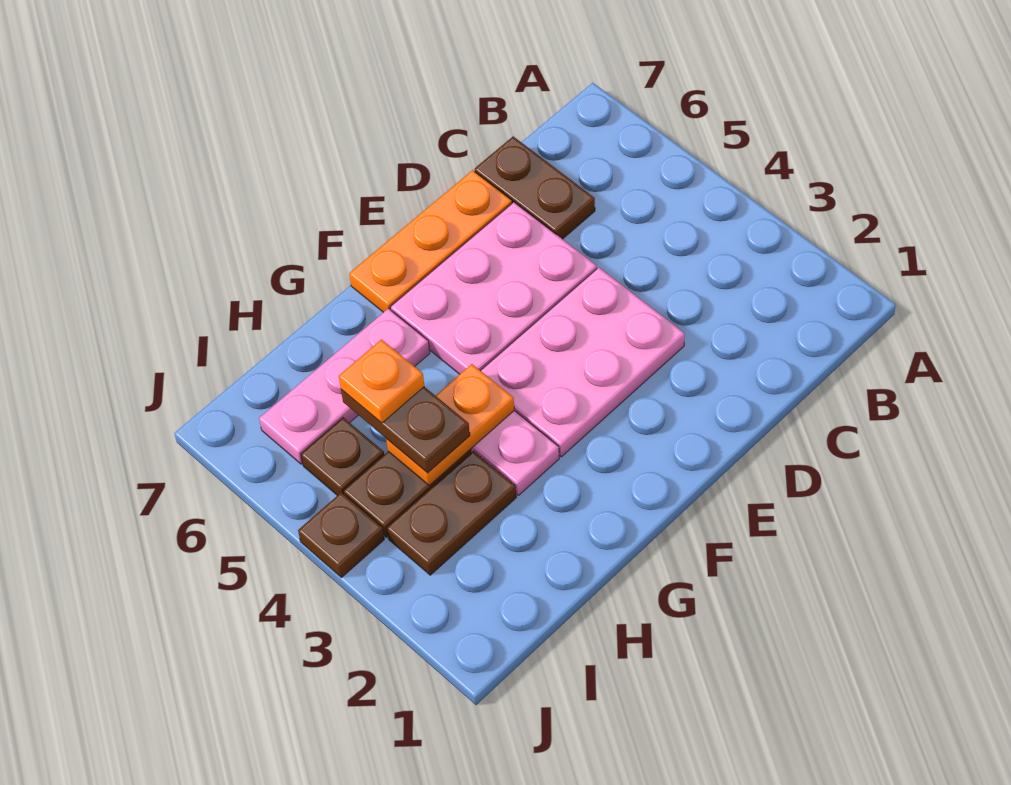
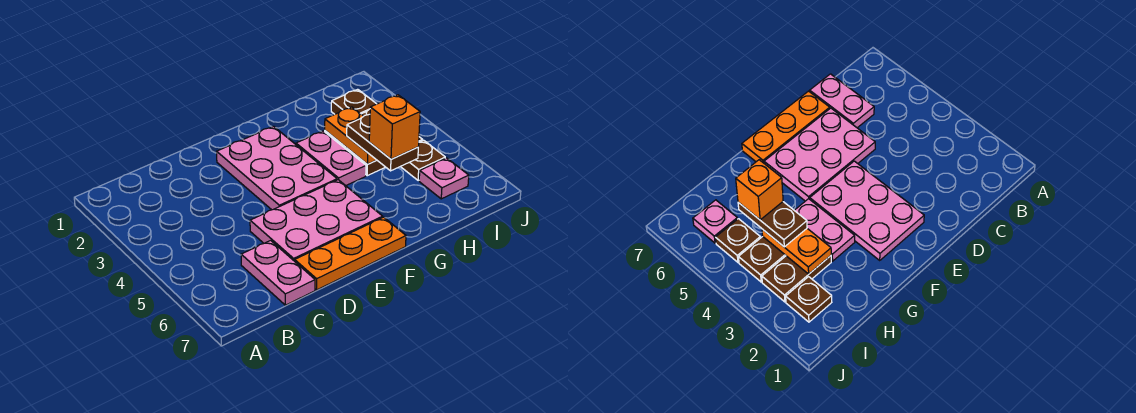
brown 1x2 plate [475,137,595,239] -> pink 1x2 plate [241,240,315,305]
pink 2x3 plate [481,268,685,457] -> pink 2x3 plate turned to [217,126,337,210]
orange 1x2 plate [386,364,514,486] -> orange 1x2 plate turned to [325,107,376,164]
pink 1x3 plate [259,309,430,464] -> pink 1x1 plate [419,158,469,199]
orange 1x1 plate [339,340,424,423] -> orange 1x1 brick [369,95,420,159]
brown 1x1 plate [298,493,384,577] -> brown 1x1 plate moved to [331,89,376,114]

